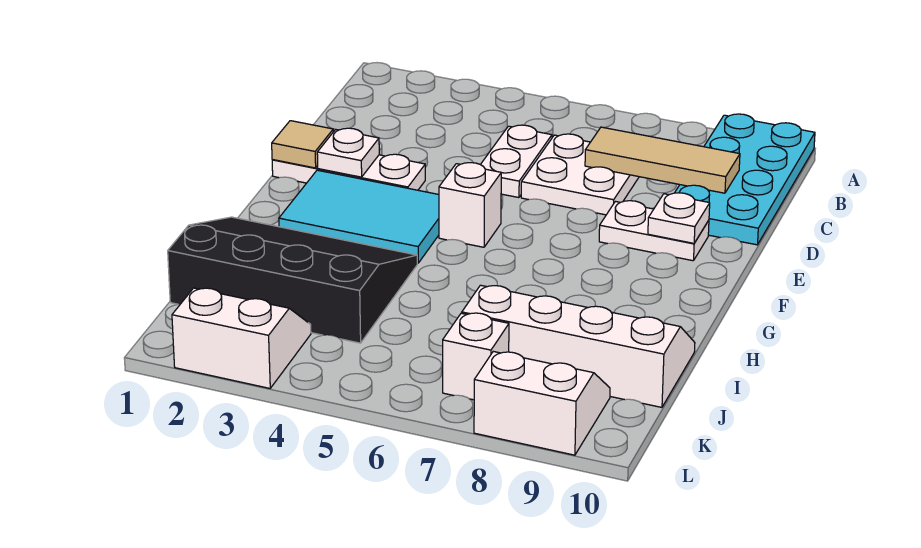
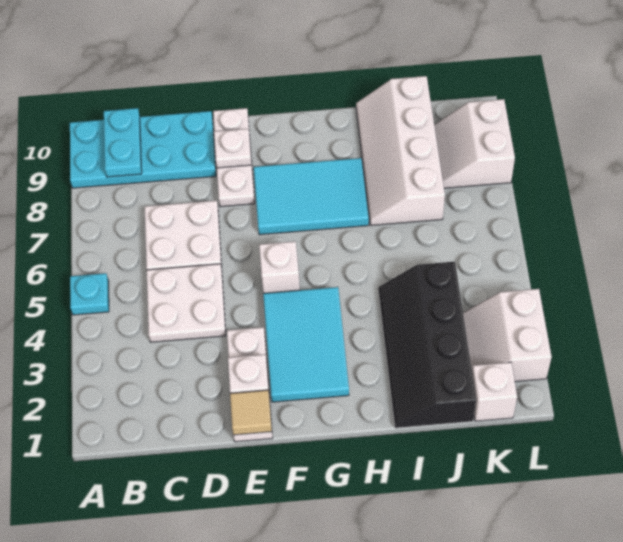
none -> cyan 1x1 plate [70,273,109,315]
none -> cyan 1x2 plate [104,108,142,177]
white 1x2 plate [480,125,552,198] -> white 2x2 plate [147,264,226,342]
tan 1x3 tile [585,127,740,193] -> none
white 1x2 plate [599,201,709,261] -> white 1x3 plate [213,108,255,207]
none -> cyan 2x3 tile [254,158,369,235]
black 3x4 slope [168,217,417,343] -> black 2x4 slope [378,262,476,428]
white 1x1 brick [443,313,509,400] -> white 1x1 brick moved to [472,362,517,421]

